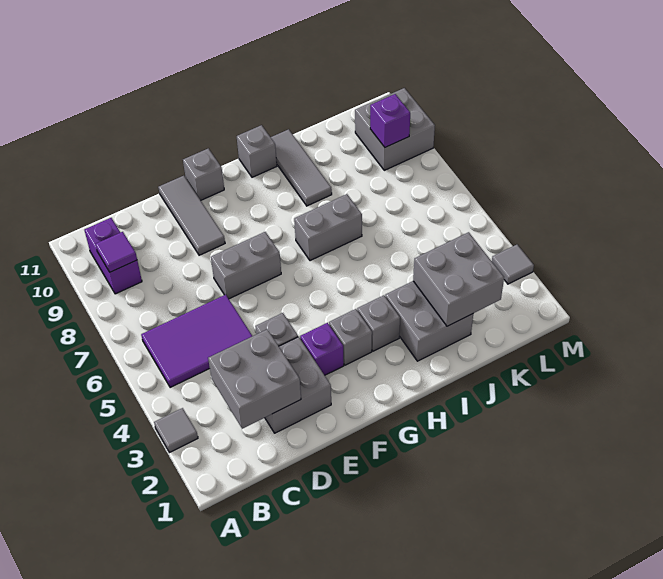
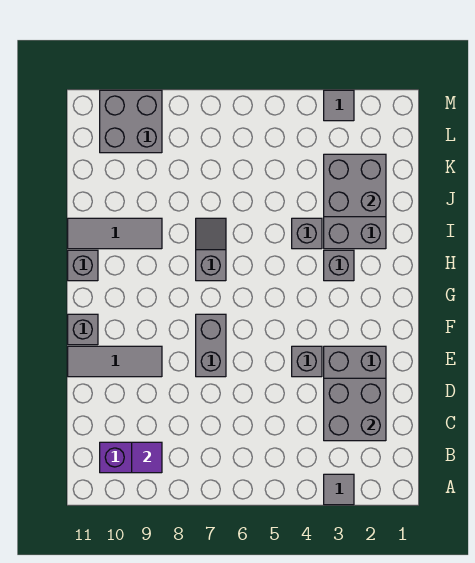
purple 2x3 tile [141,295,252,388] -> none
purple 1x1 brick [300,323,344,375] -> none
grey 1x1 brick [329,309,372,365] -> grey 1x1 brick moved to [292,218,322,249]
grey 1x2 brick [294,194,362,261] -> grey 1x2 slope [196,218,226,281]
purple 1x1 brick [370,94,410,147] -> none

